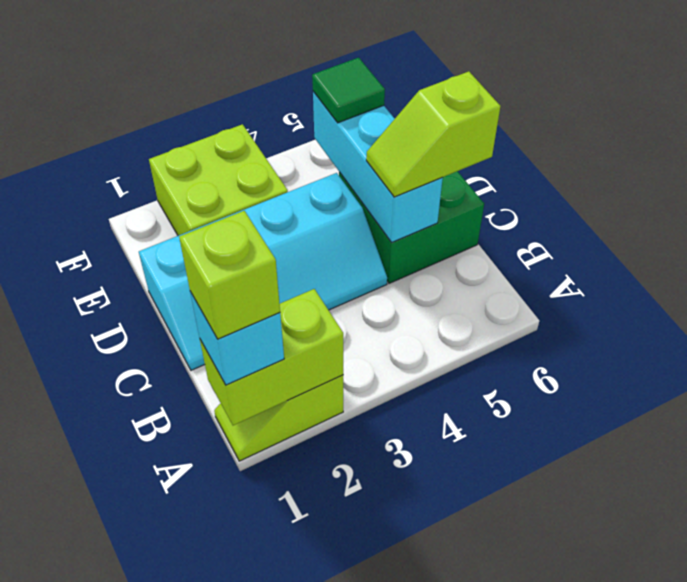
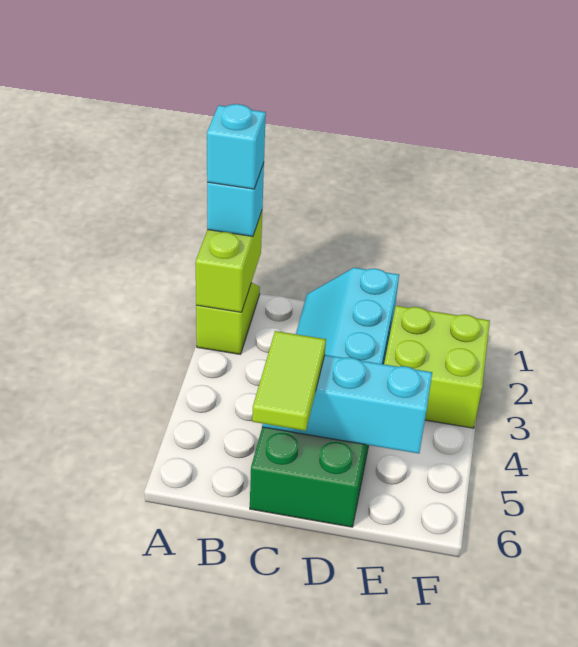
lime 1x1 brick [179,211,280,339] -> cyan 1x1 brick [207,104,266,189]
lime 1x2 slope [366,71,500,197] -> lime 1x2 tile [252,331,326,431]
green 1x1 tile [312,58,385,123] -> none

